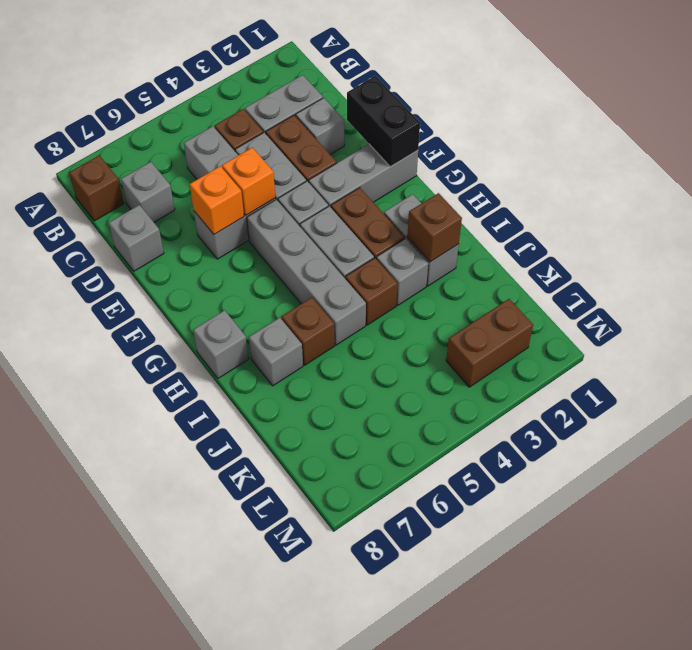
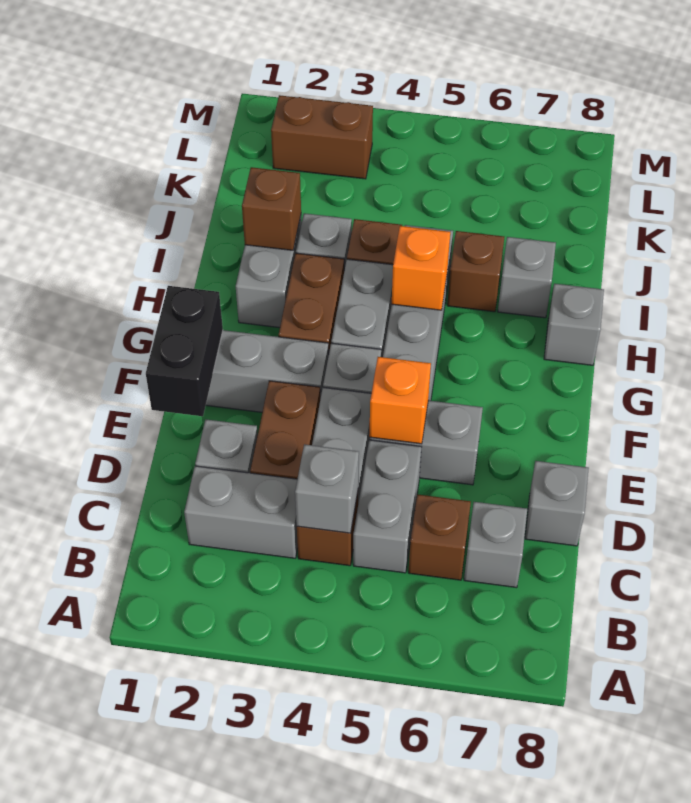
brown 1x1 brick [69,155,124,221] -> brown 1x1 brick moved to [408,494,471,580]
none -> grey 1x1 brick [295,444,359,533]
orange 1x1 brick [190,166,244,234] -> orange 1x1 brick moved to [392,226,450,310]

